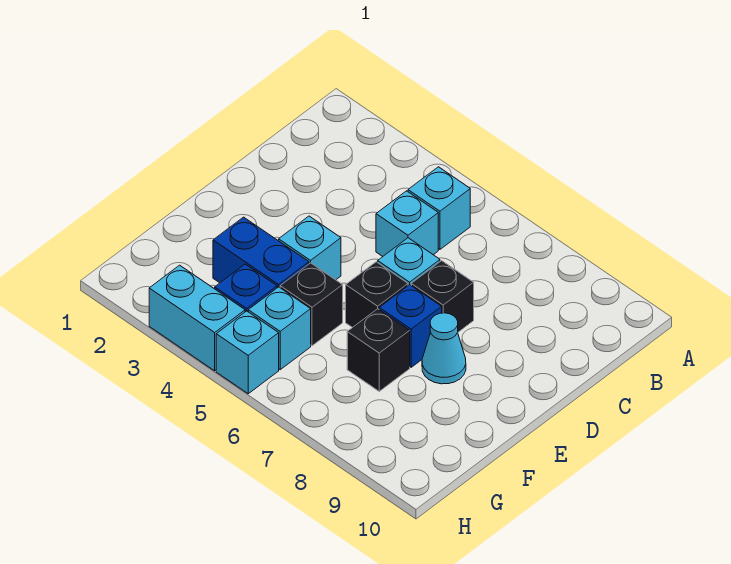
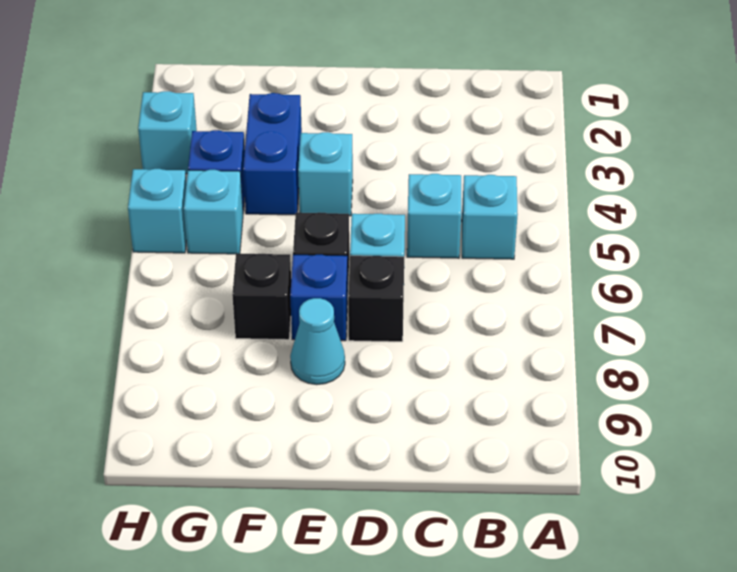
black 1x1 brick [280,263,343,346] -> none
cyan 1x2 brick [149,265,245,371] -> cyan 1x1 brick [138,91,197,174]

